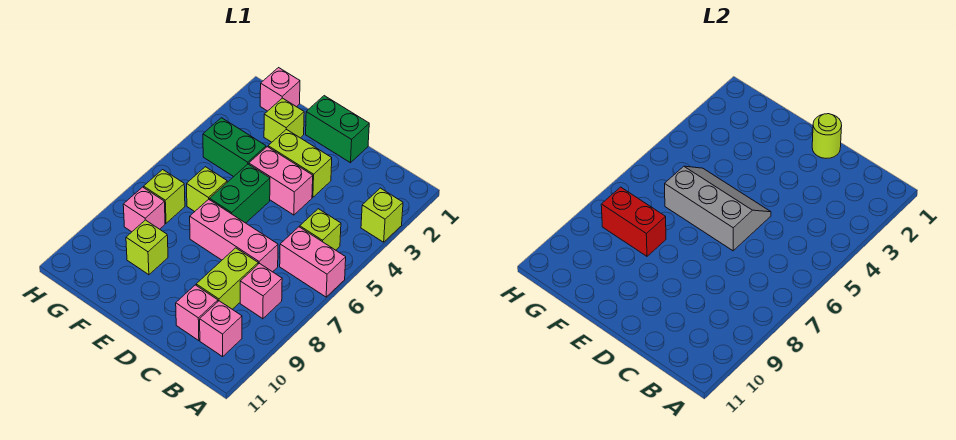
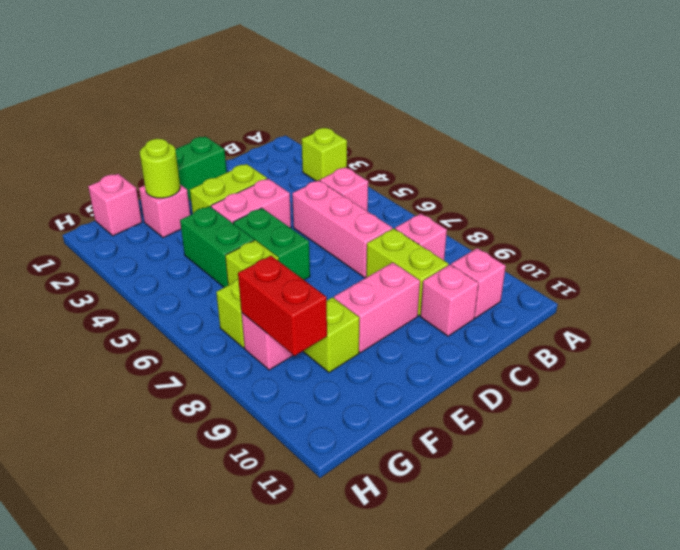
pink 1x2 brick [280,227,346,297] -> pink 1x2 brick moved to [334,262,420,353]
lime 1x1 brick [300,209,341,250] -> pink 1x1 brick [320,167,368,211]
pink 1x3 brick [190,199,278,272] -> pink 1x3 brick turned to [292,180,392,278]
lime 1x1 round brick [812,114,842,158] -> lime 1x1 round brick moved to [140,139,180,198]
grey 2x3 slope [665,166,771,251] -> none
lime 1x1 brick [264,98,304,142] -> pink 1x1 brick [139,184,190,238]
green 1x2 brick [203,118,266,177] -> green 1x2 brick turned to [180,206,254,287]
red 1x2 brick [601,187,666,256] -> red 1x2 brick turned to [238,256,327,356]

